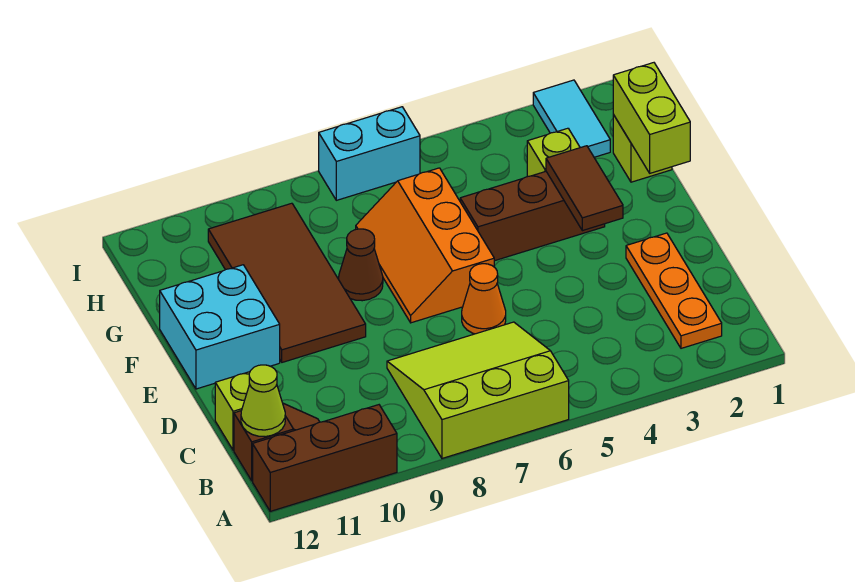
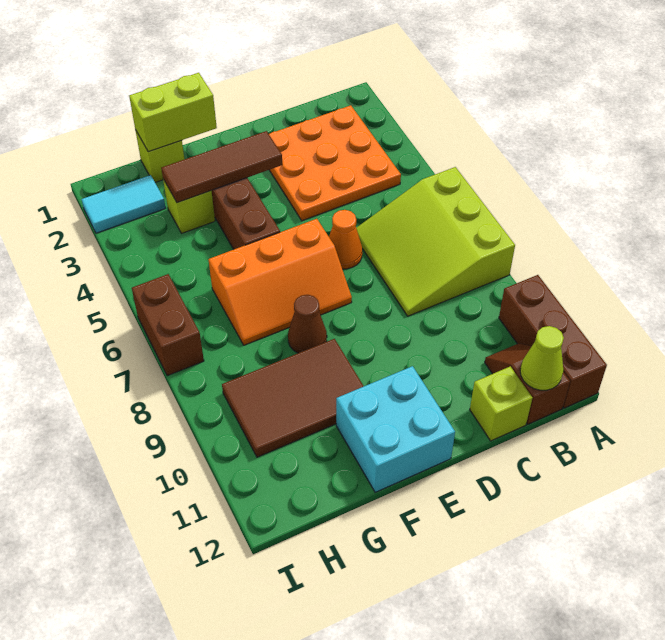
orange 1x3 plate [626,233,722,348] -> orange 3x3 plate [269,105,401,221]
brown 1x2 tile [546,146,623,231] -> brown 1x3 tile [161,131,282,203]
brown 2x4 tile [208,203,366,362] -> brown 2x3 tile [222,339,364,457]
cyan 1x2 brick [319,107,420,200] -> brown 1x2 brick [132,274,204,376]

